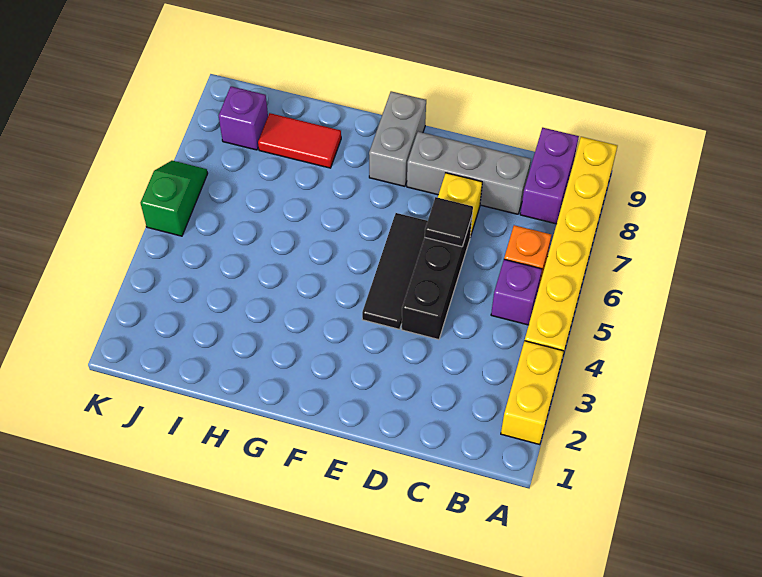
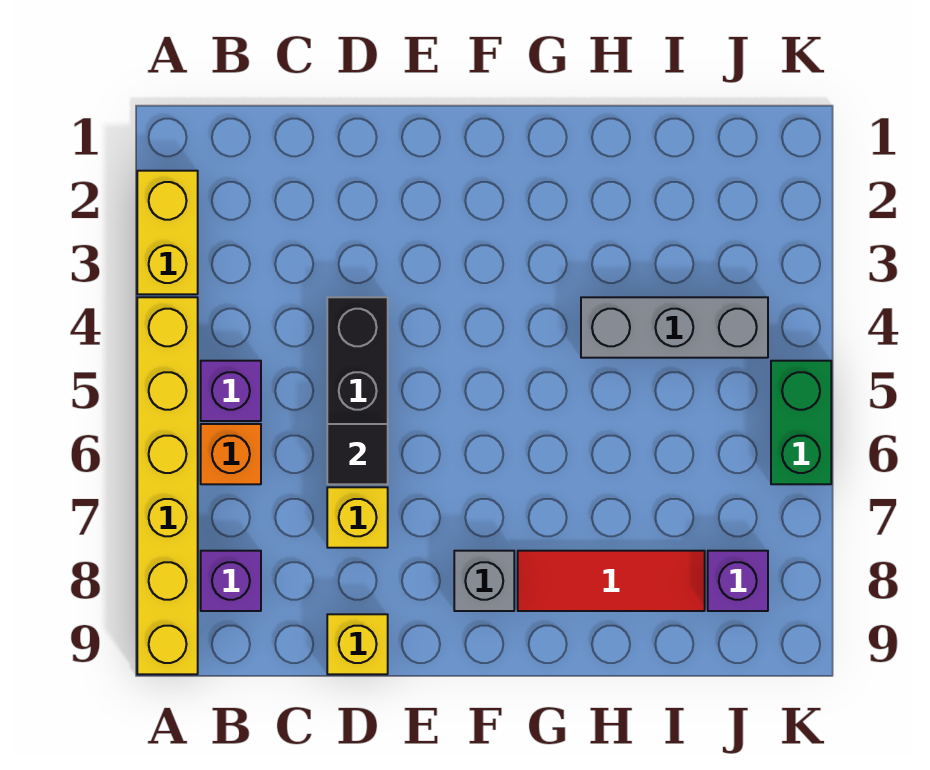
purple 1x2 brick [520,128,579,224] -> purple 1x1 brick [201,551,261,611]
grey 1x3 brick [407,132,531,214] -> grey 1x3 brick moved to [581,297,768,358]
none -> yellow 1x1 brick [327,614,388,674]
black 1x3 tile [362,213,428,329] -> none
grey 1x2 brick [369,91,426,186] -> grey 1x1 brick [454,551,514,611]
red 1x2 tile [258,113,341,168] -> red 1x3 tile [518,551,705,611]
green 1x2 slope [140,161,208,236] -> green 1x2 brick [771,361,831,484]

